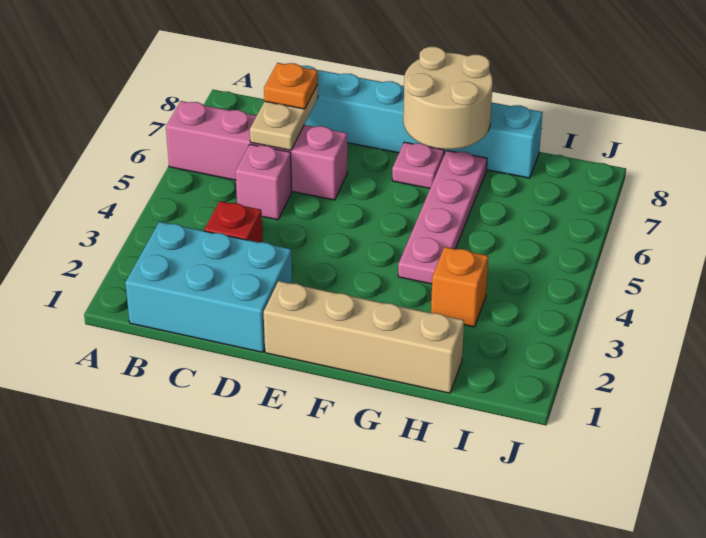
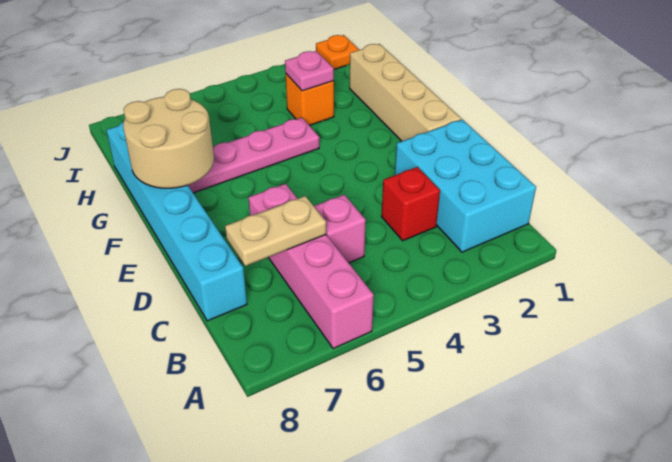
orange 1x1 plate [264,63,318,109] -> orange 1x1 plate moved to [316,35,359,69]
pink 1x1 plate [392,142,444,188] -> pink 1x1 plate moved to [285,51,334,91]

